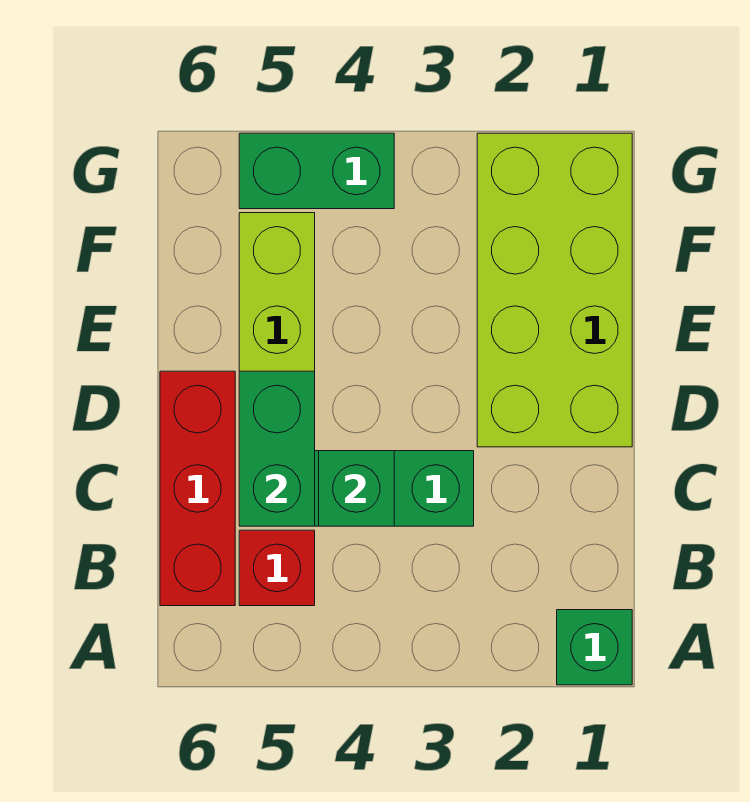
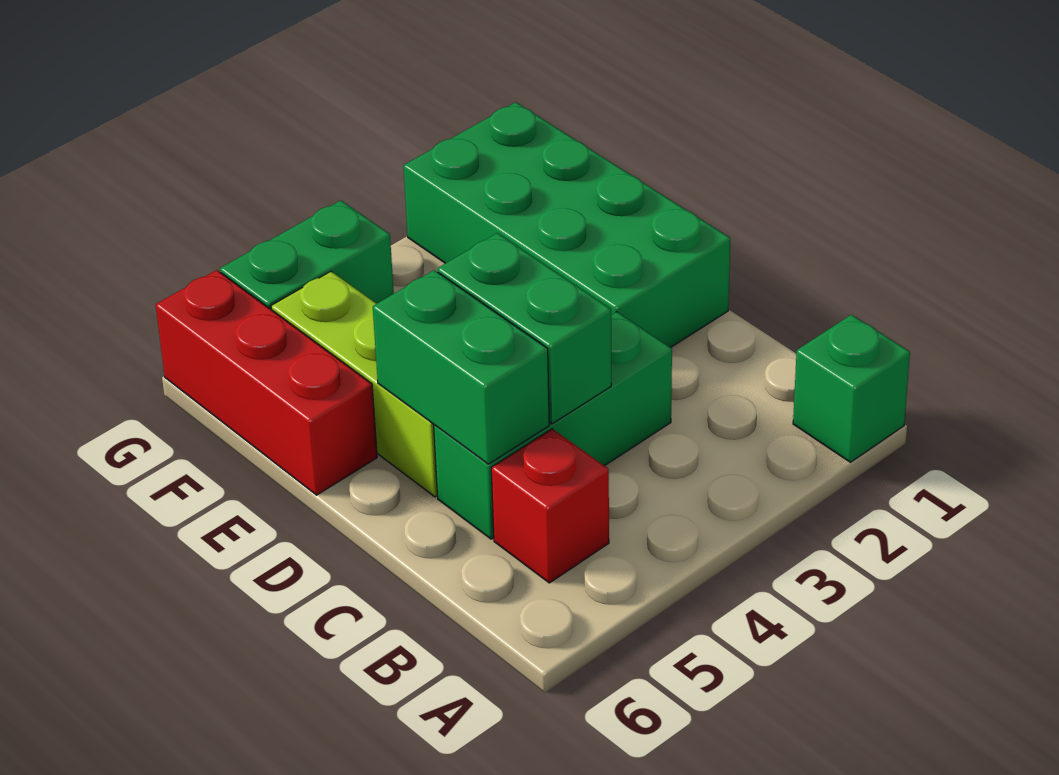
red 1x3 brick [160,371,235,606] -> red 1x3 brick moved to [156,270,377,495]
green 1x1 brick [319,451,394,526] -> green 1x2 brick [437,233,611,424]
lime 2x4 brick [477,133,632,447] -> green 2x4 brick [404,102,730,348]

